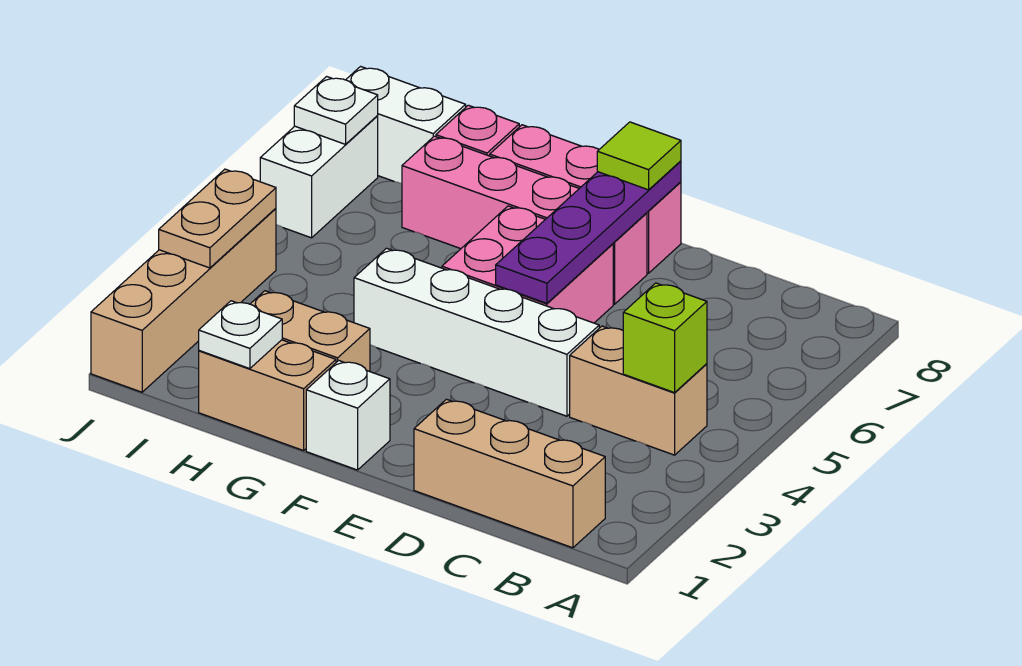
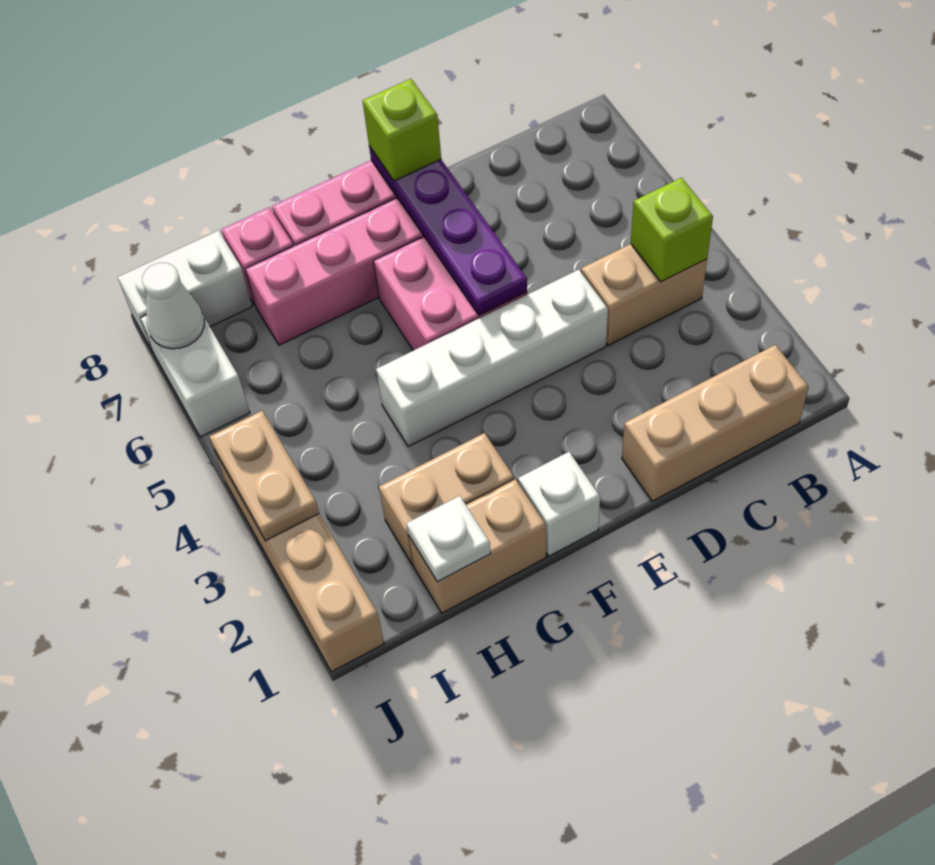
lime 1x1 tile [597,122,681,190] -> lime 1x1 brick [363,79,441,181]
white 1x1 plate [294,77,378,144] -> white 1x1 cone [142,263,204,349]

